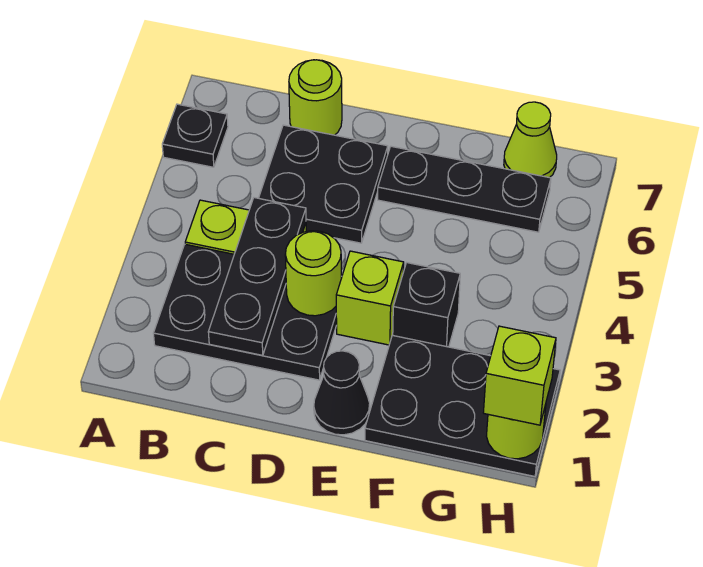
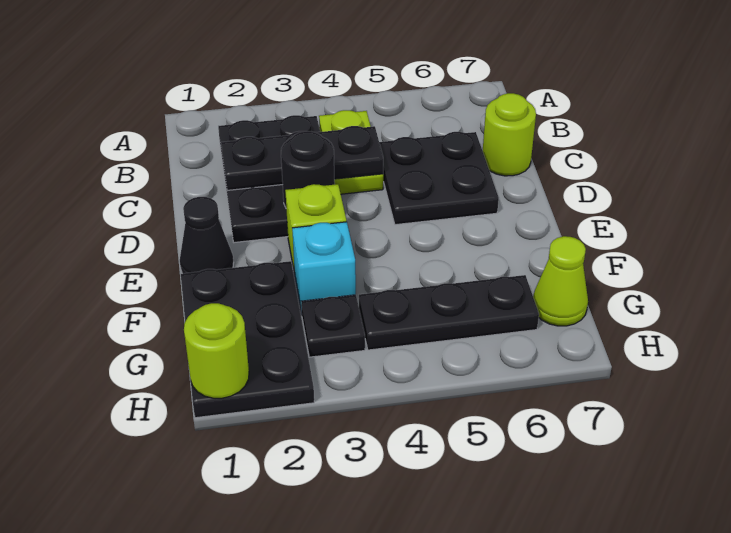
black 1x1 plate [162,104,228,167] -> black 1x1 plate moved to [301,295,365,357]
lime 1x1 round brick [285,231,341,316] -> black 1x1 round brick [281,131,335,207]
black 1x3 plate [378,146,551,232] -> black 1x3 plate turned to [359,275,539,350]
black 1x1 brick [393,263,460,347] -> cyan 1x1 brick [292,222,356,314]
lime 1x1 brick [483,326,556,425] -> none

